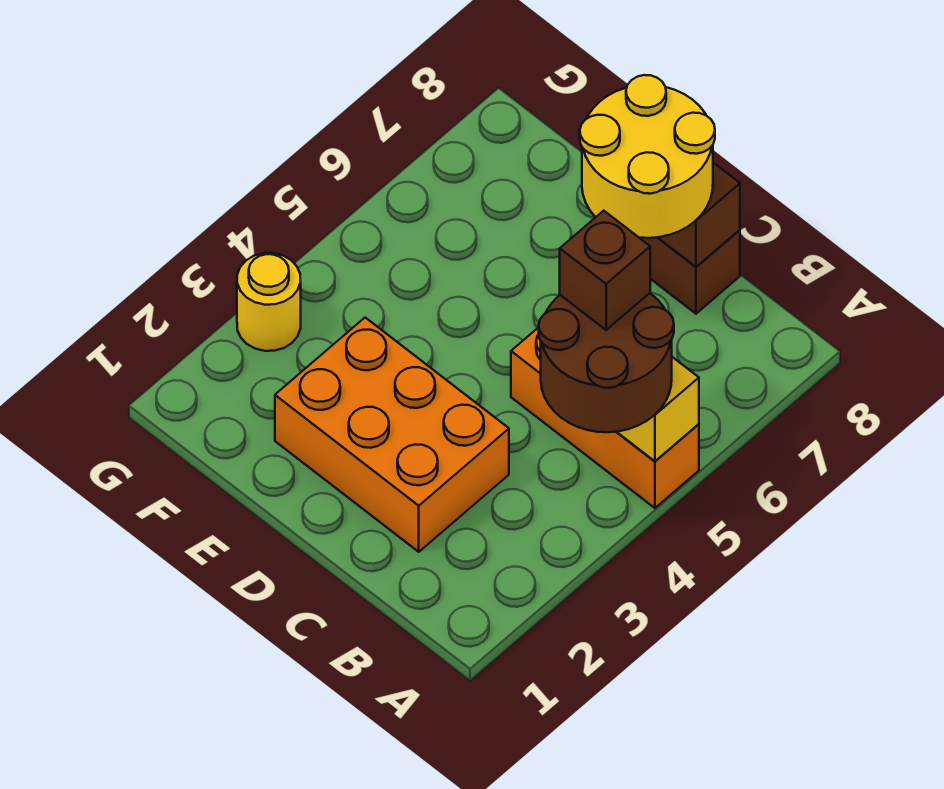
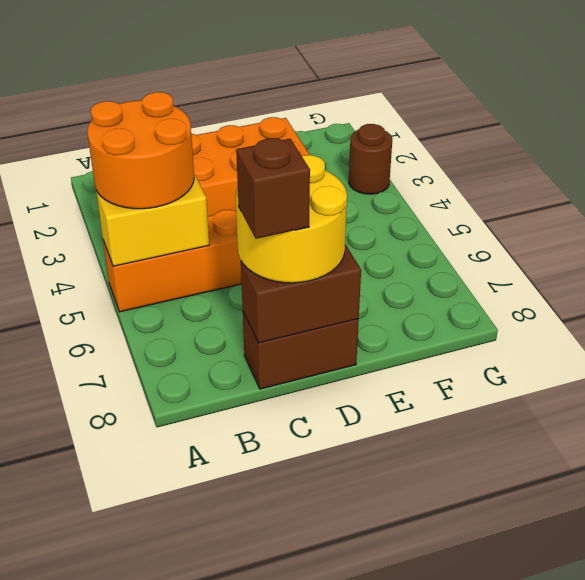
brown 2x2 round brick [539,293,674,432] -> orange 2x2 round brick [87,92,194,209]
brown 1x1 brick [560,211,650,330] -> brown 1x1 brick moved to [236,138,310,239]
yellow 1x1 round brick [237,253,301,351] -> brown 1x1 round brick [349,124,392,194]

